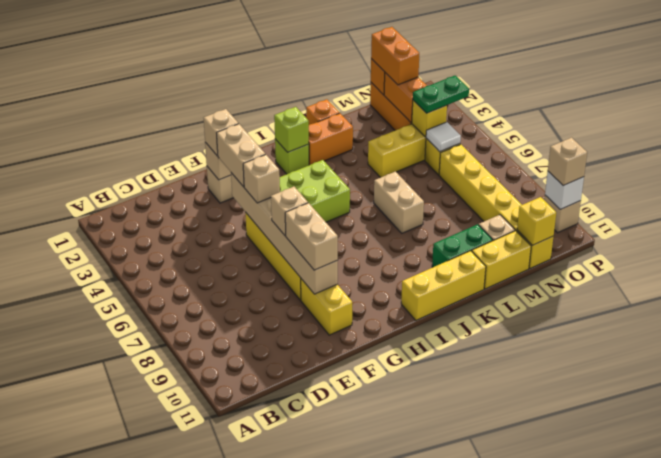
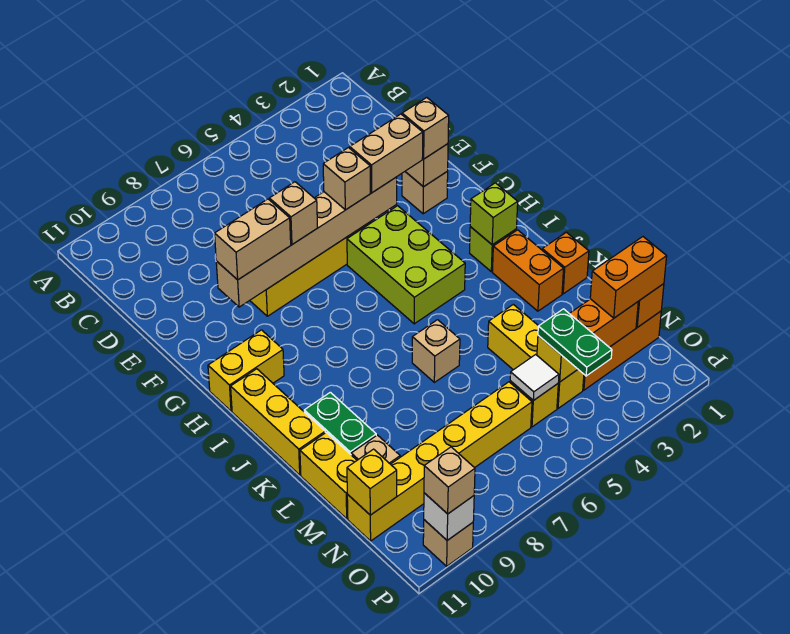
yellow 1x2 brick [301,279,352,335] -> yellow 1x2 brick moved to [208,330,284,411]
tan 1x2 brick [374,172,424,233] -> tan 1x1 brick [412,320,460,382]

